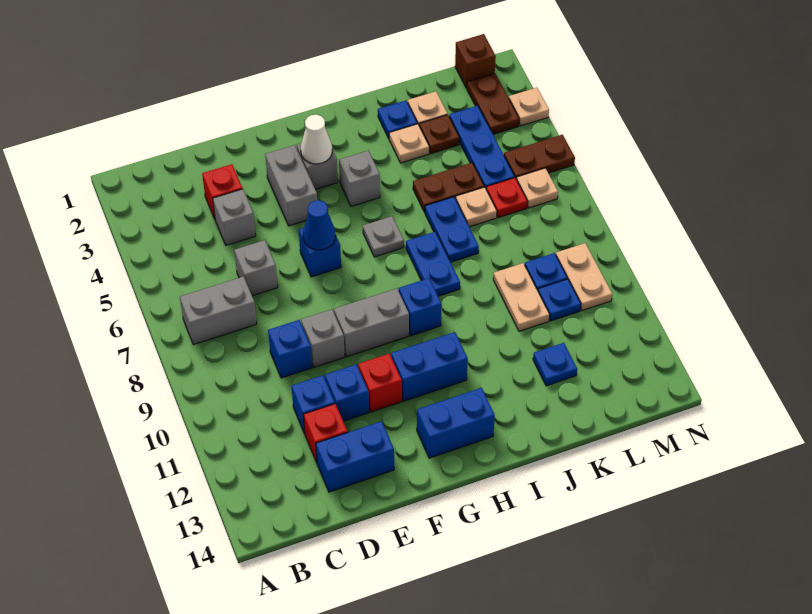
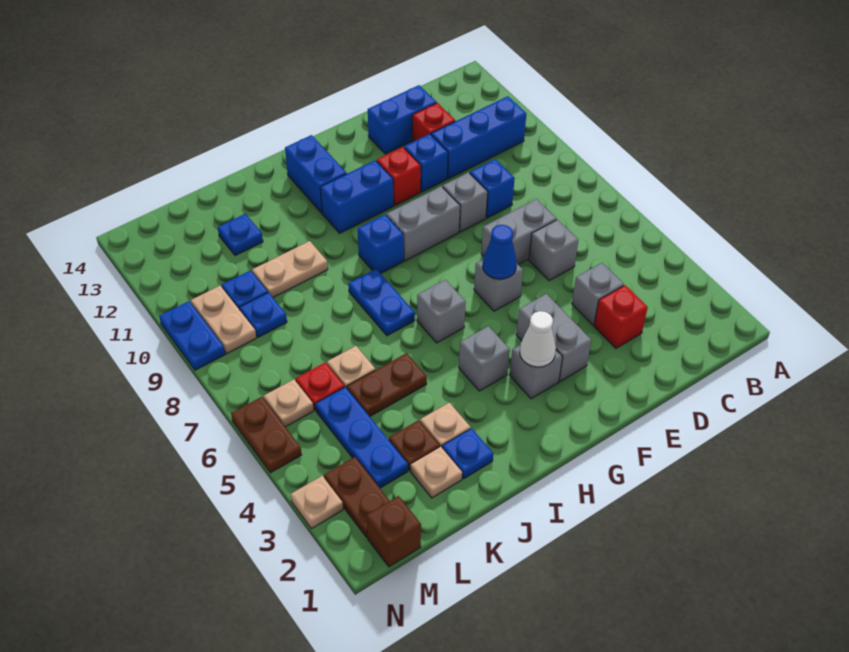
grey 1x2 brick [180,277,257,345] -> grey 1x2 brick moved to [481,199,557,265]
blue 1x1 brick [292,375,335,434] -> blue 1x3 brick [431,96,526,179]
blue 1x1 brick [299,228,341,277] -> grey 1x1 brick [474,260,523,311]
blue 1x2 brick [417,388,495,458] -> blue 1x2 brick turned to [285,135,347,213]
grey 1x1 plate [363,216,404,257] -> grey 1x1 brick [417,280,466,343]
blue 1x2 plate [425,197,479,262] -> blue 1x2 plate moved to [159,301,225,370]
tan 1x2 plate [493,263,550,331] -> tan 1x2 plate turned to [252,241,328,298]
brown 1x2 plate [504,135,575,179] -> brown 1x2 plate turned to [231,397,302,473]

